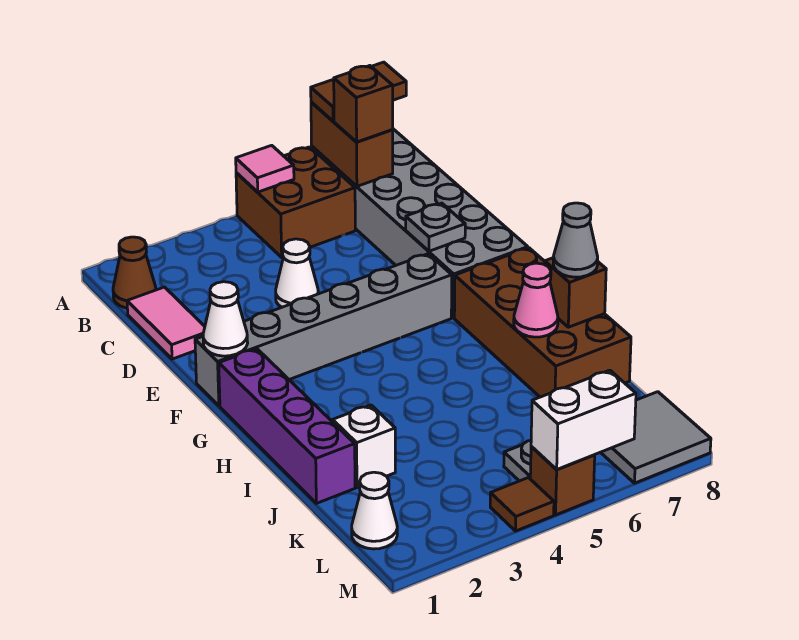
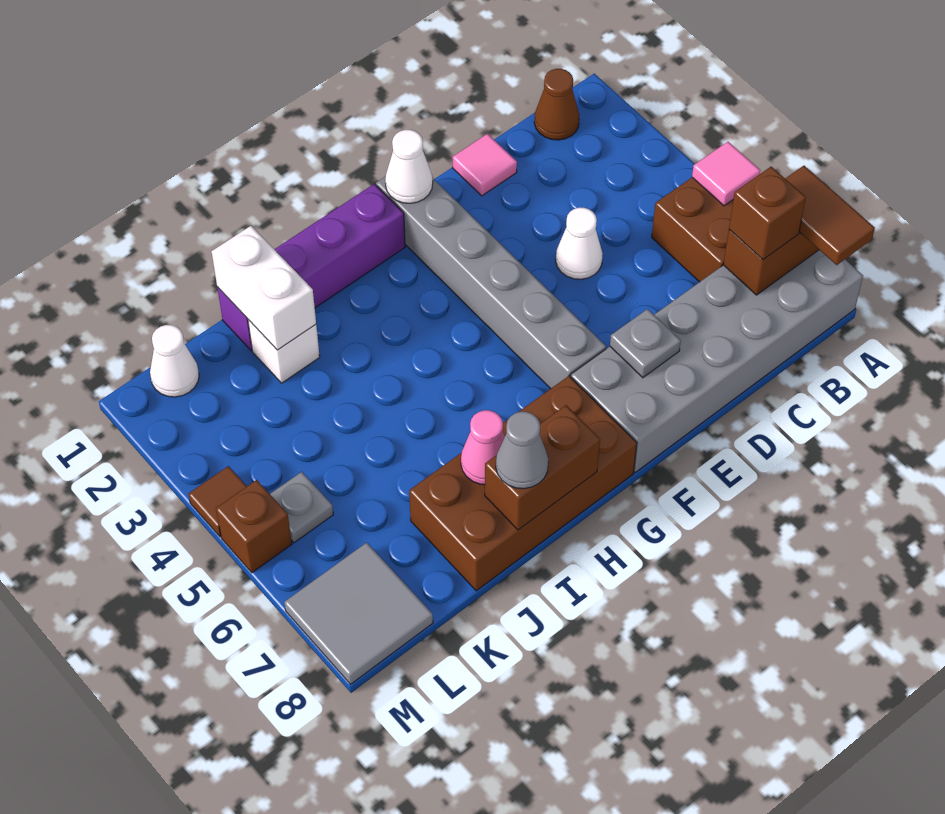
pink 1x2 tile [127,287,205,359] -> pink 1x1 tile [452,134,517,196]
brown 1x1 brick [545,258,606,327] -> brown 1x2 brick [485,405,600,530]
white 1x2 brick [531,370,636,470] -> white 1x2 brick moved to [212,226,316,350]

